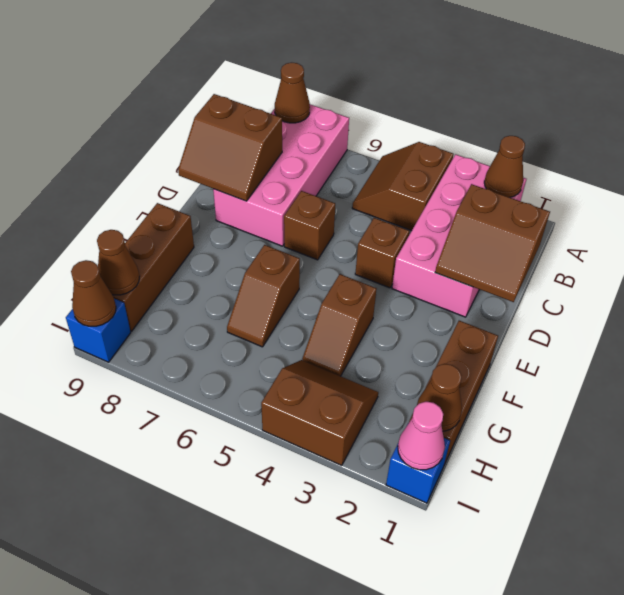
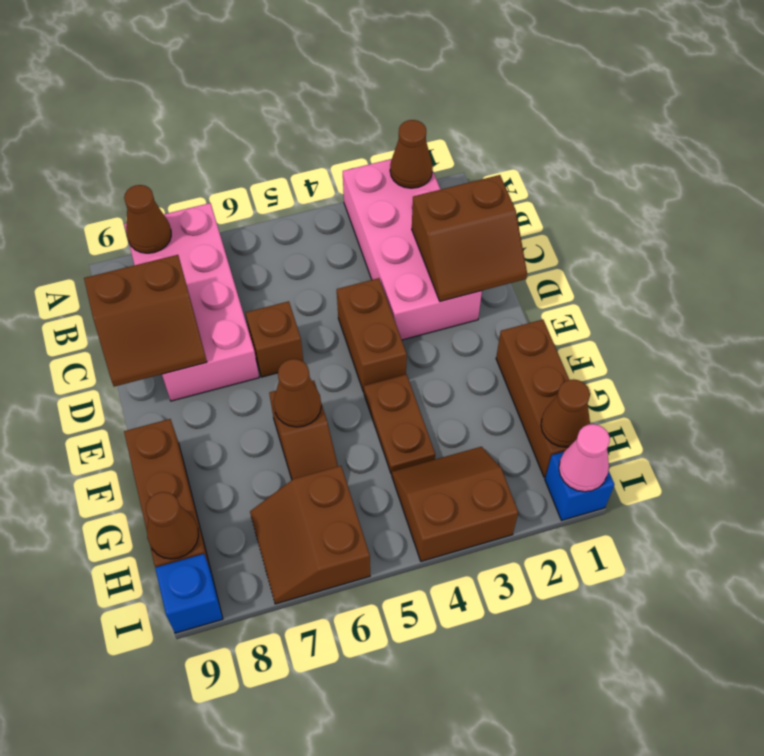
brown 2x2 slope [352,142,453,231] -> brown 2x2 slope moved to [250,466,370,604]
brown 1x1 brick [355,218,409,288] -> brown 1x2 brick [337,278,407,392]
brown 1x2 slope [302,274,377,376] -> brown 1x2 plate [364,374,435,474]
brown 1x1 cone [71,260,116,326] -> brown 1x1 cone moved to [274,359,321,427]

